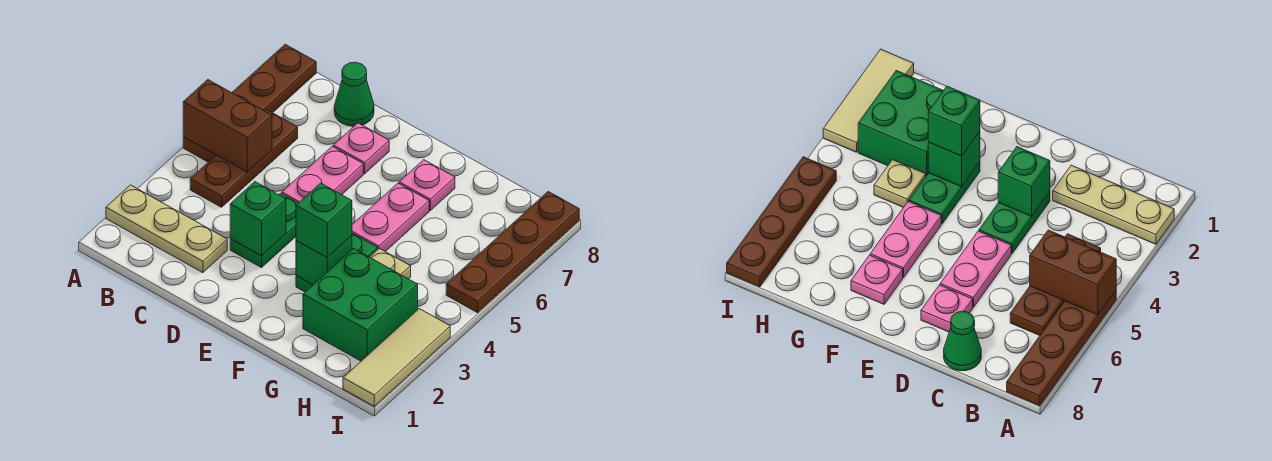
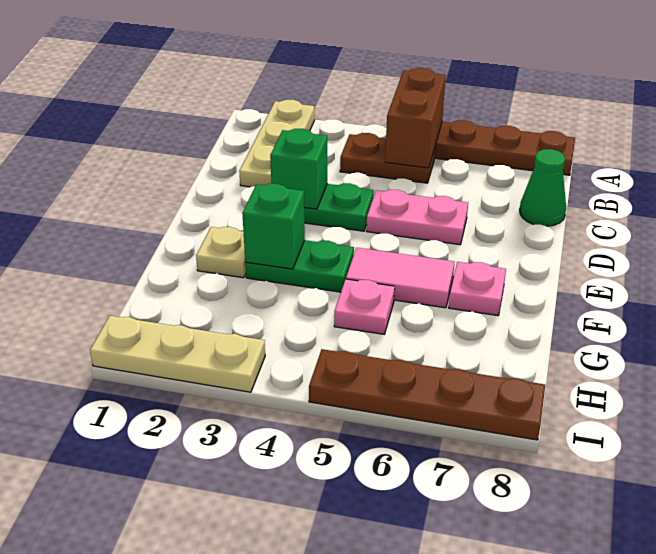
brown 1x3 plate [190,110,298,207] -> brown 1x2 plate [340,133,435,183]
pink 1x1 plate [333,123,389,174] -> pink 1x1 plate moved to [334,279,395,334]
green 1x1 brick [296,183,352,257] -> none
pink 1x2 plate [352,183,429,252] -> pink 1x2 tile [346,248,455,308]
green 2x2 brick [303,249,418,361] -> none
tan 1x1 plate [370,248,411,279] -> tan 1x1 plate moved to [196,227,246,278]
tan 1x3 tile [343,309,450,406] -> tan 1x3 plate [90,316,265,392]

